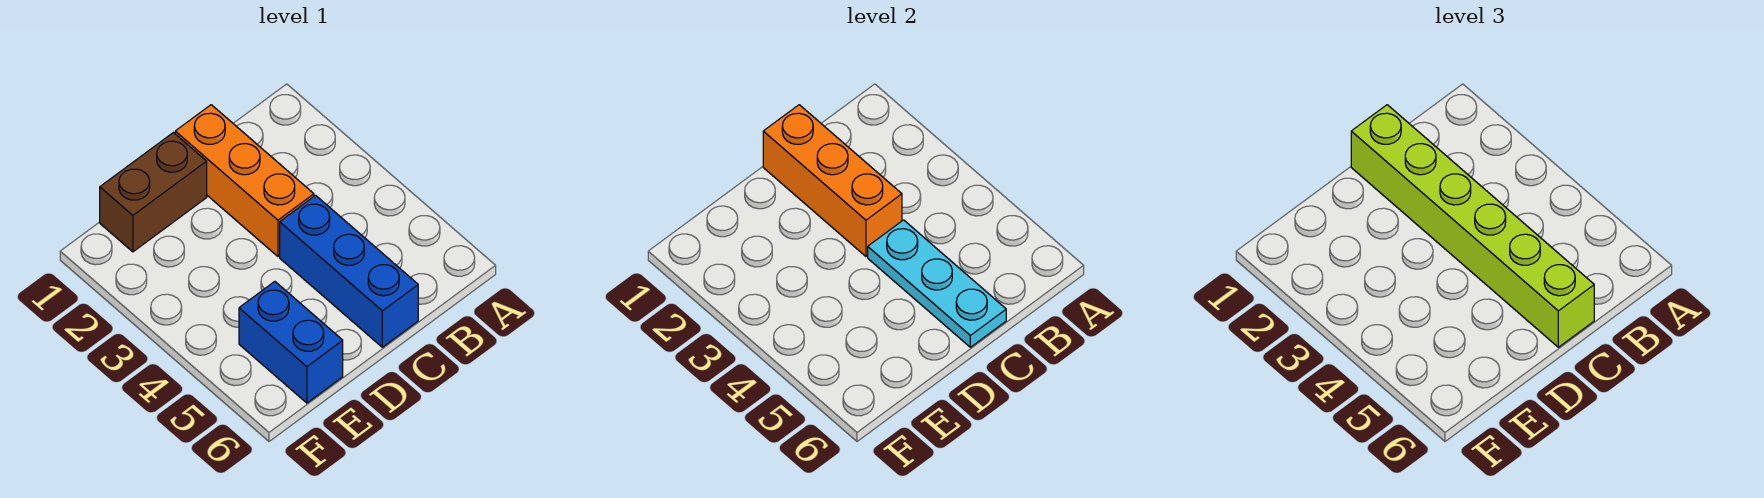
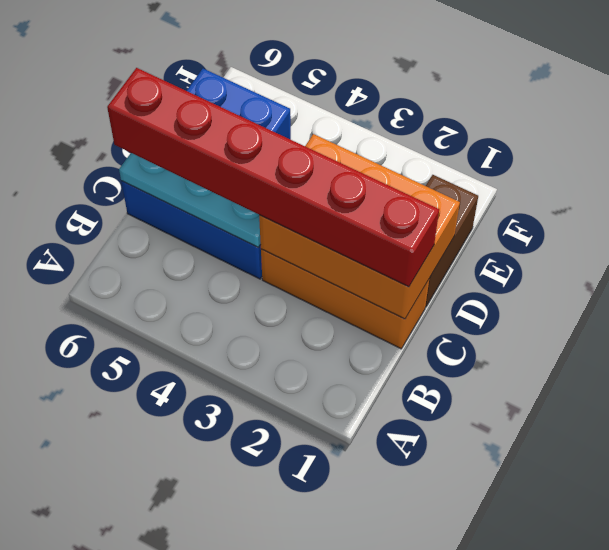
orange 1x3 brick [763,105,902,256] -> orange 2x3 brick [259,134,460,319]
lime 1x6 brick [1351,105,1594,347] -> red 1x6 brick [107,68,439,287]

